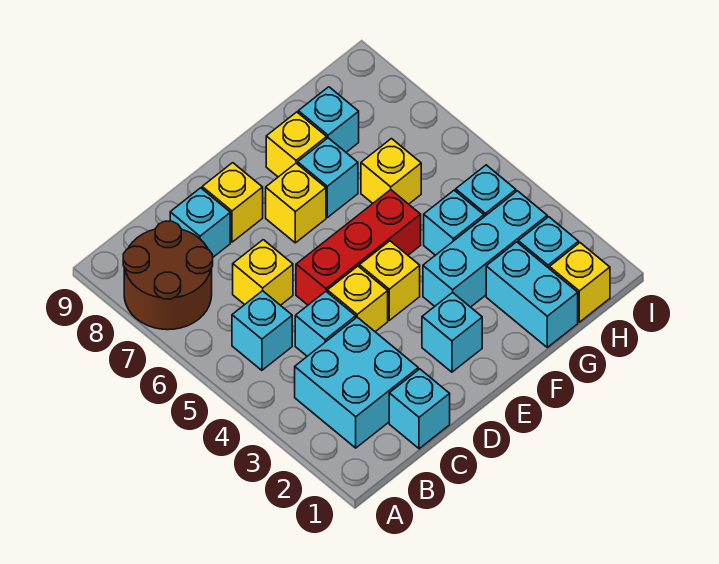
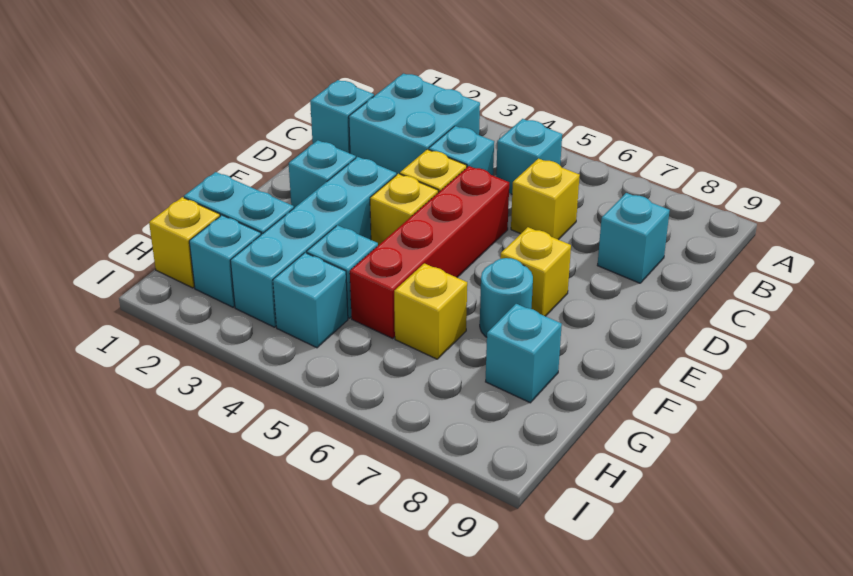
brown 2x2 round brick [123,221,213,330] -> none
red 1x3 brick [296,190,421,305] -> red 1x4 brick [350,166,509,339]
yellow 1x1 brick [202,163,263,242] -> none
cyan 1x3 brick [423,191,547,307] -> cyan 1x4 brick [230,157,396,327]
cyan 1x1 brick [298,138,358,218] -> cyan 1x1 round brick [480,258,533,337]
yellow 1x1 brick [266,112,327,177] -> none

